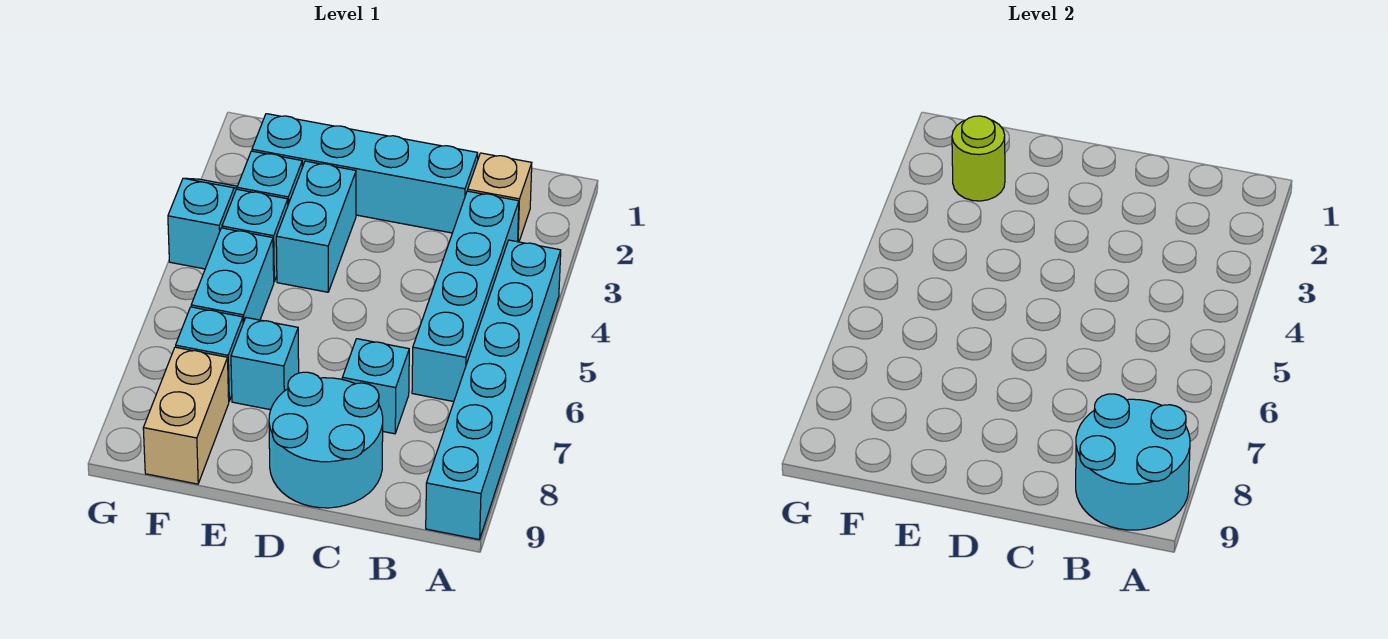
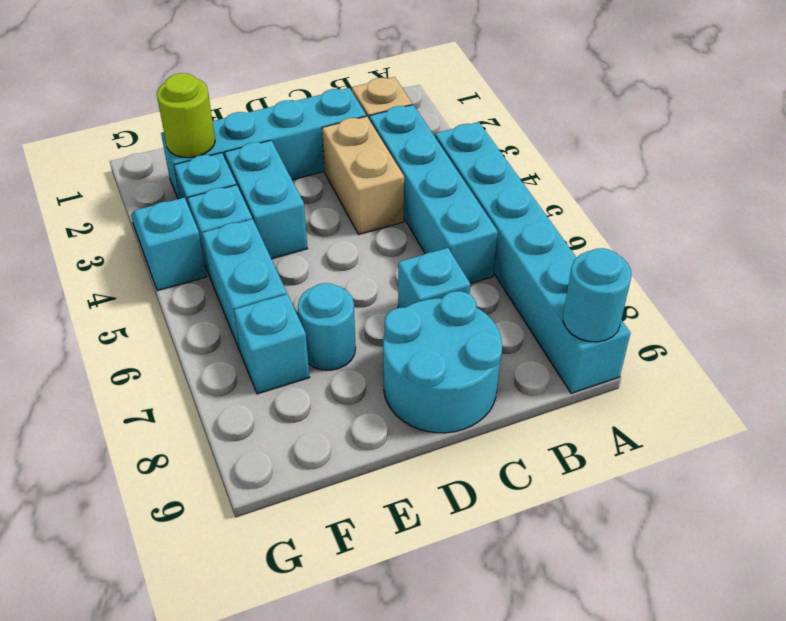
cyan 2x2 round brick [1076,394,1190,530] -> cyan 1x1 round brick [563,248,631,342]
cyan 1x1 brick [231,318,299,410] -> cyan 1x1 round brick [298,283,356,370]
tan 1x2 brick [143,347,229,484] -> tan 1x2 brick moved to [322,116,404,234]

